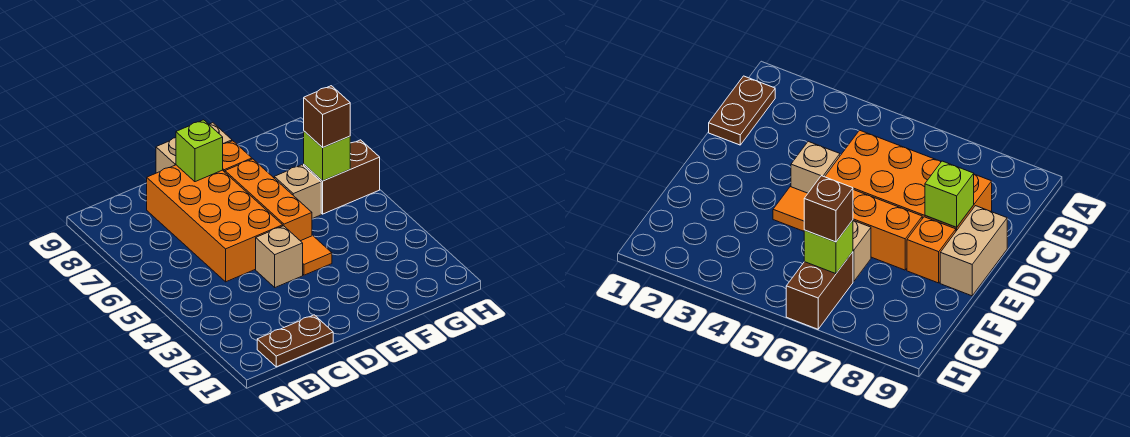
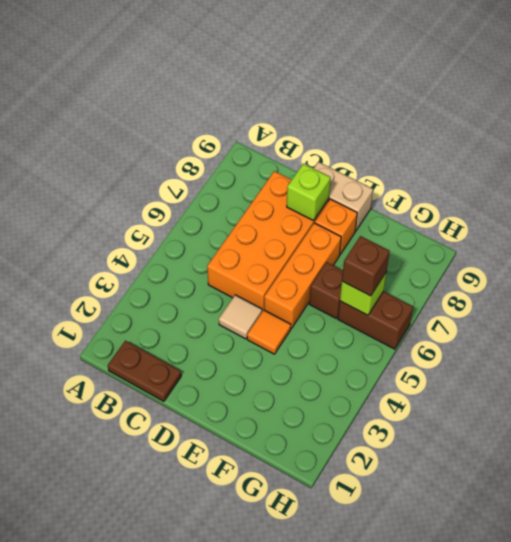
tan 1x1 brick [256,226,303,287] -> tan 1x1 tile [219,295,262,339]
tan 1x1 brick [274,165,321,219] -> brown 1x1 brick [309,262,343,319]

